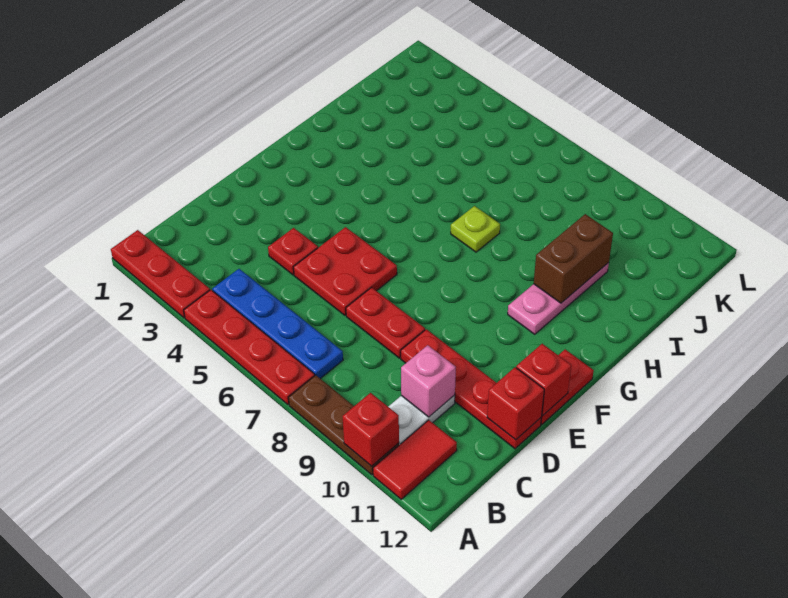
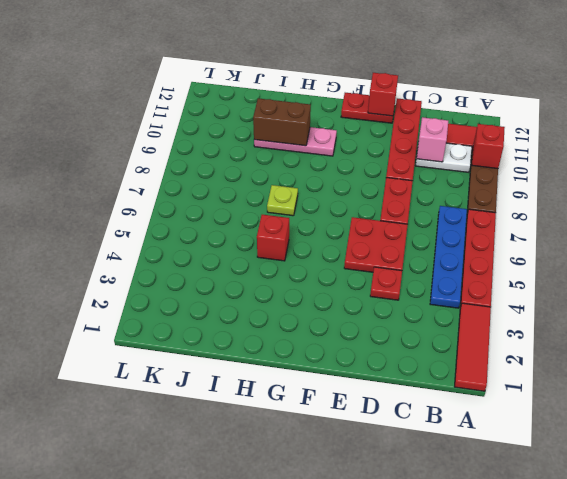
red 1x3 plate [111,230,210,318] -> red 1x3 tile [455,303,491,391]
red 1x1 brick [487,367,544,440] -> red 1x1 brick moved to [257,215,289,261]

